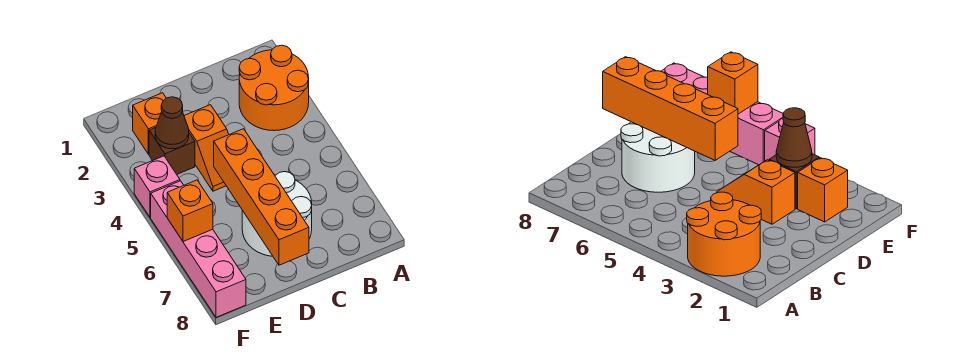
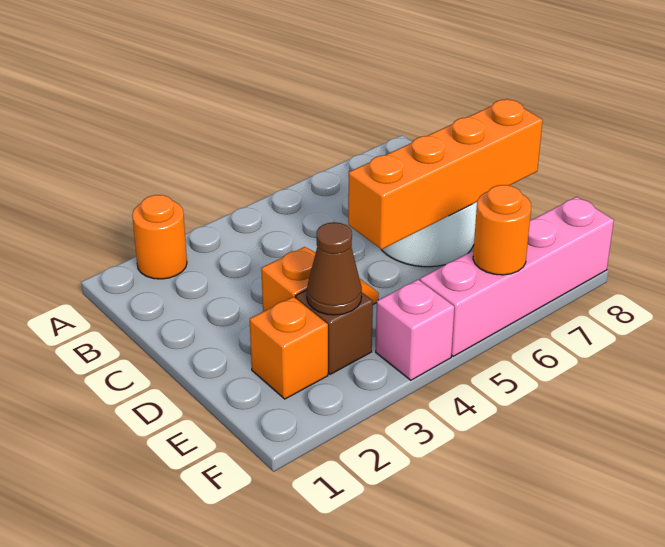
orange 2x2 round brick [239,45,309,131] -> orange 1x1 round brick [132,195,187,279]
orange 1x1 brick [167,180,213,242] -> orange 1x1 round brick [473,185,531,275]

